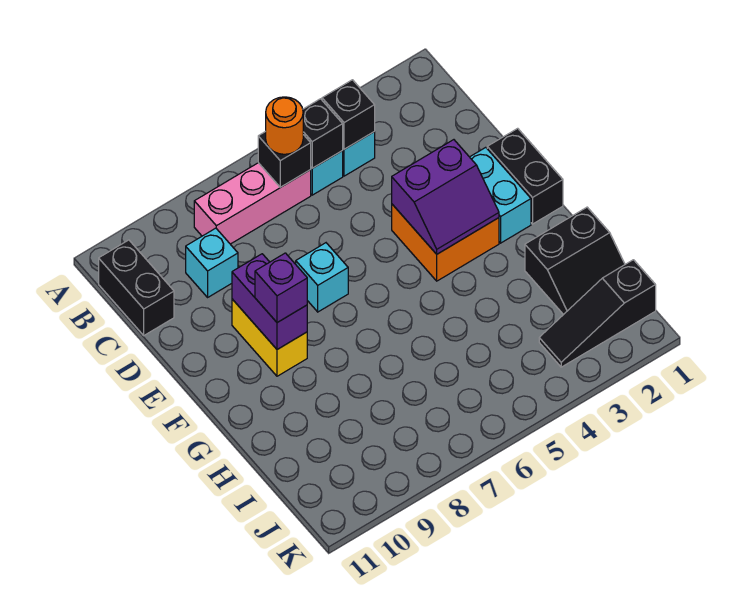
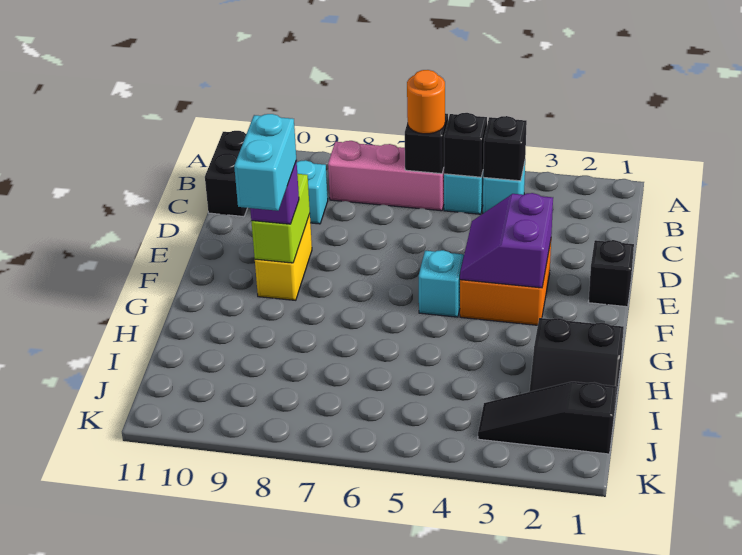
black 1x2 brick [487,128,563,224] -> black 1x1 brick [589,240,634,307]
cyan 1x2 brick [470,147,531,243] -> cyan 1x2 brick moved to [234,114,296,211]
purple 2x2 slope [392,140,499,254] -> purple 2x2 slope turned to [460,193,553,288]
cyan 1x1 brick [296,243,348,312] -> cyan 1x1 brick moved to [419,250,464,317]
purple 1x2 brick [232,254,307,349] -> lime 1x2 brick [251,174,310,263]

